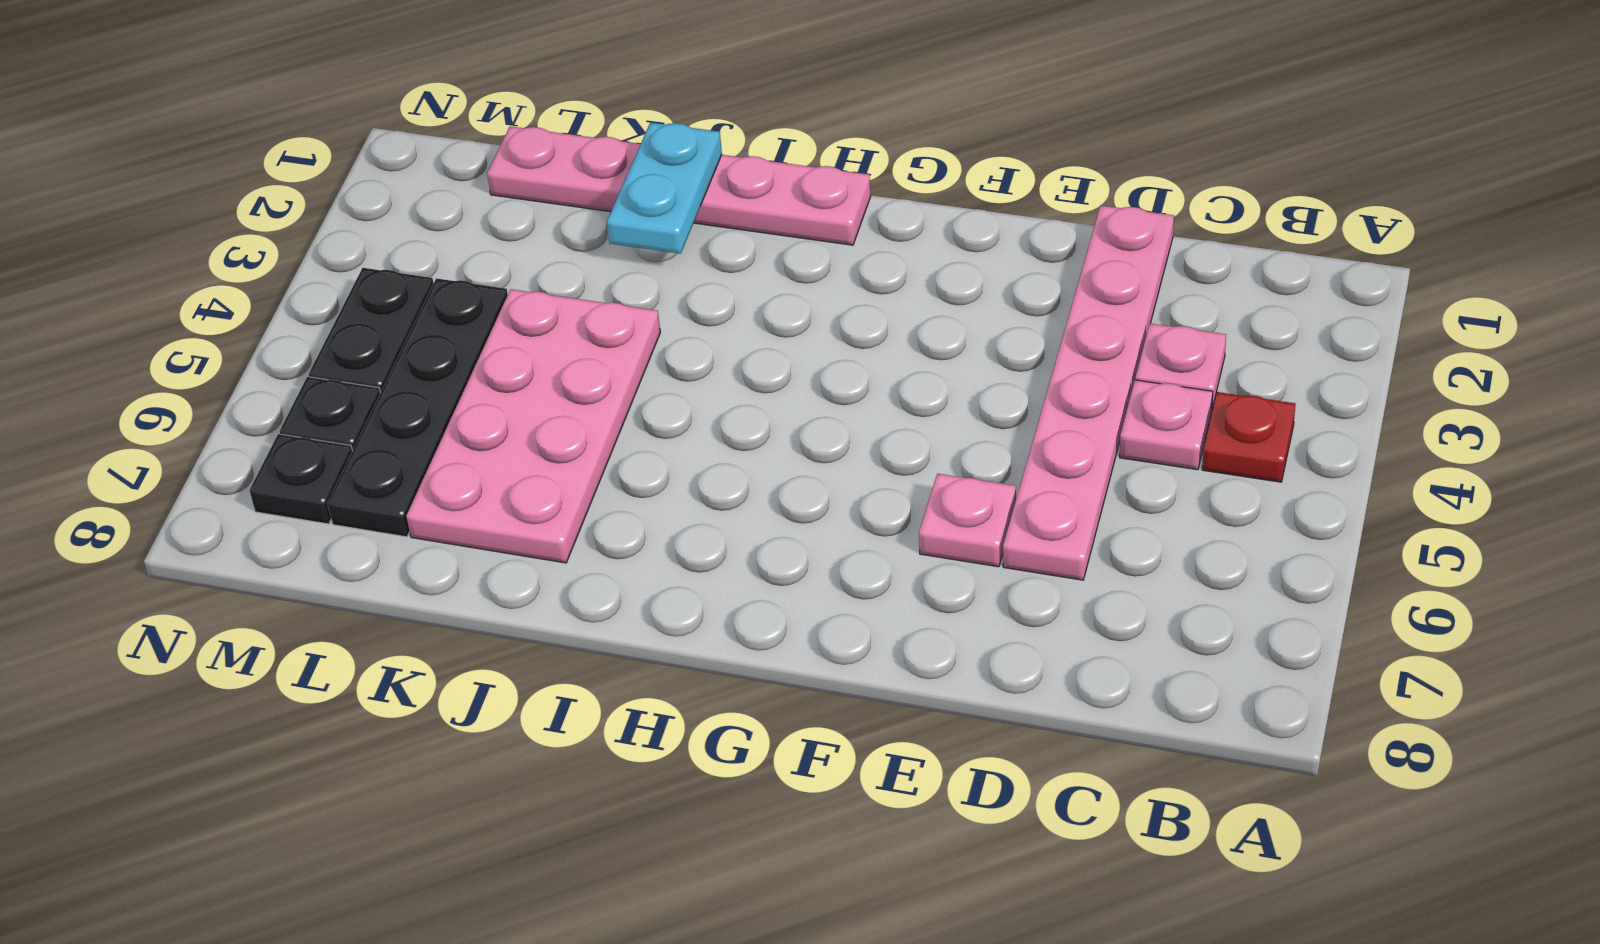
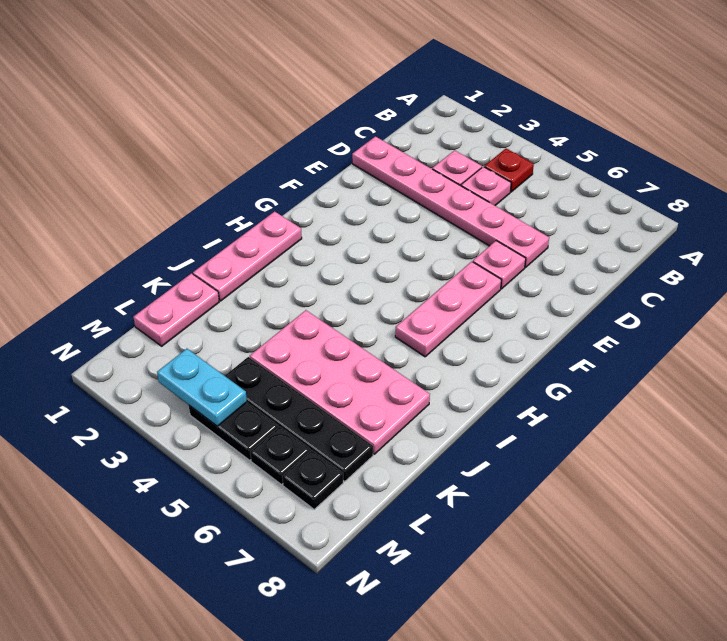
none -> pink 1x3 plate [395,262,501,357]
cyan 1x2 plate [607,122,722,254] -> cyan 1x2 plate moved to [157,349,247,426]

